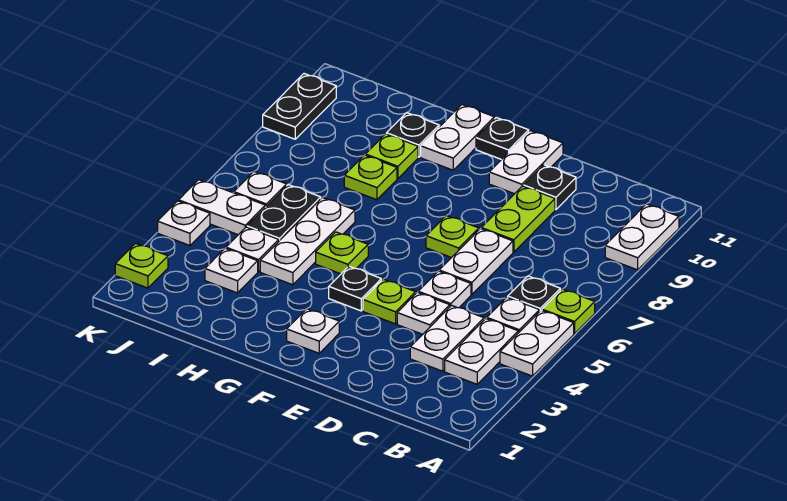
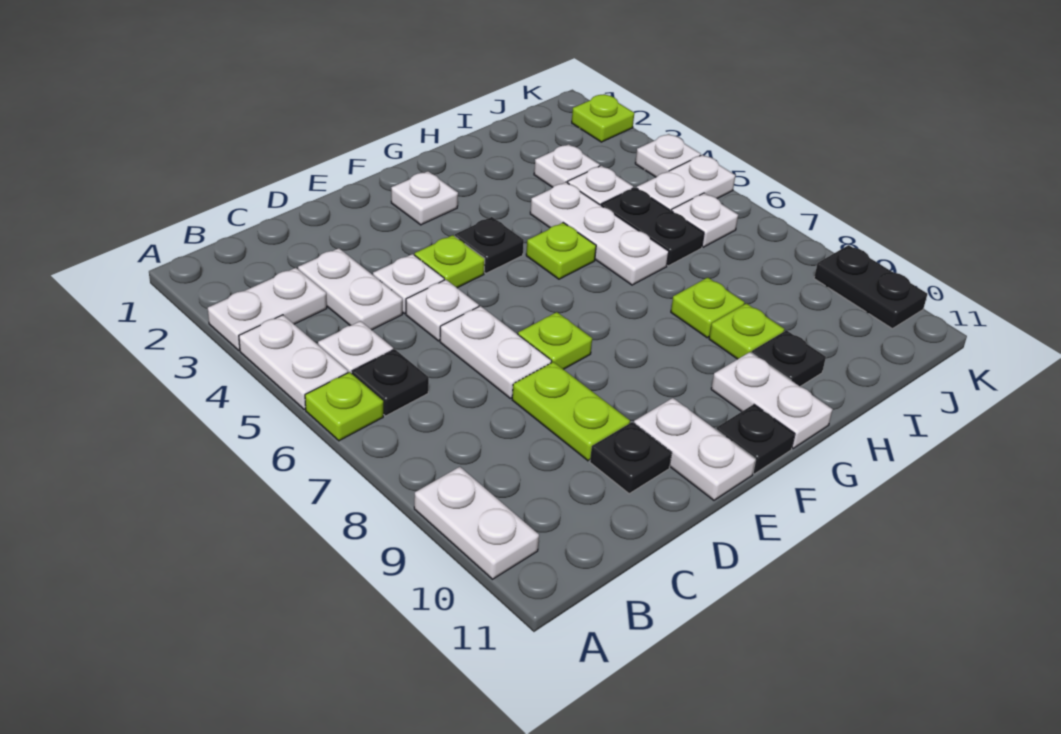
white 1x2 plate [445,319,518,384] -> white 1x2 plate turned to [208,268,327,350]

